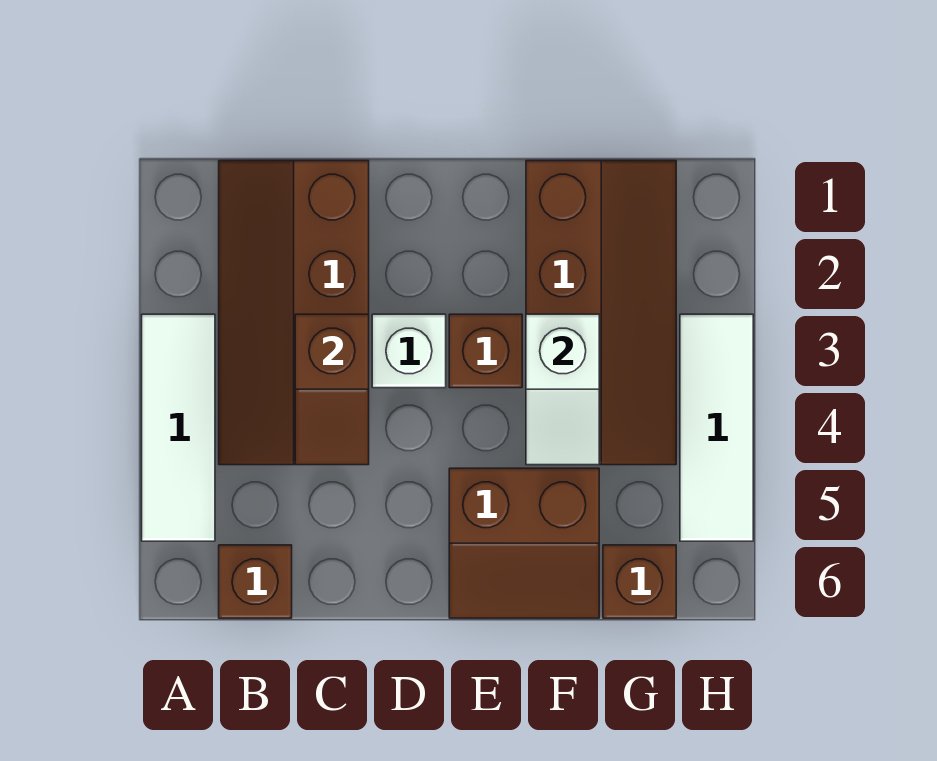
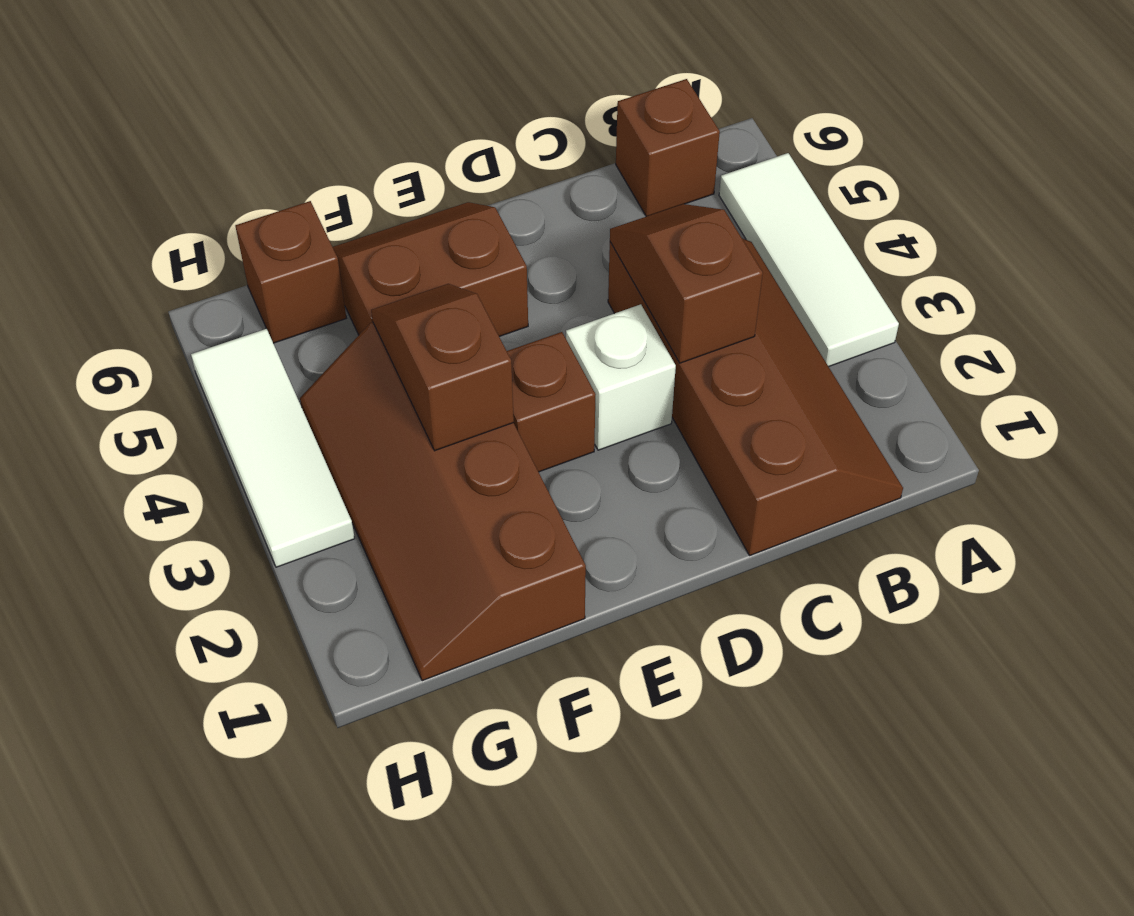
white 1x2 slope [526,314,599,465] -> brown 1x2 slope [371,284,514,451]

